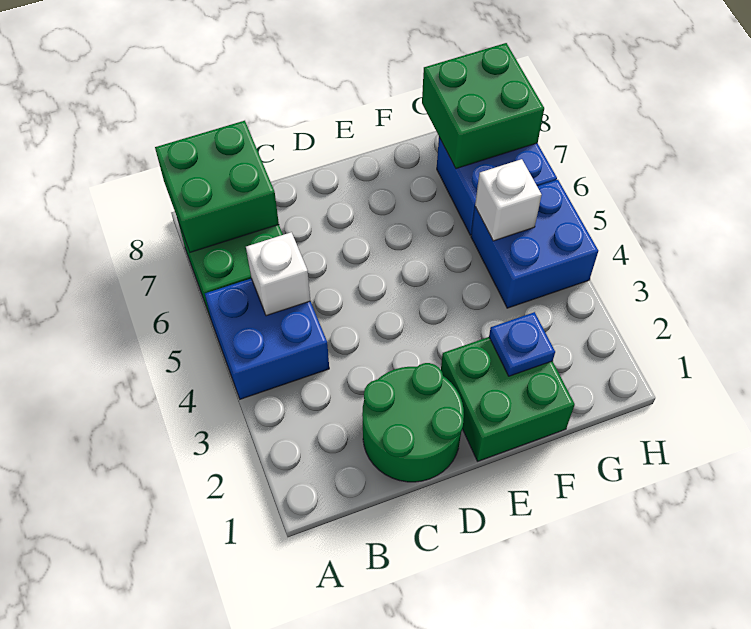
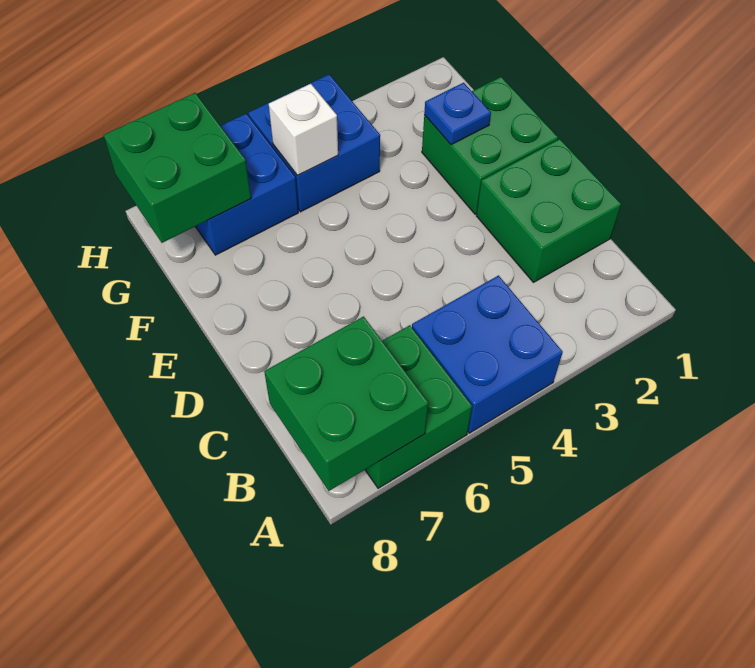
white 1x1 brick [246,232,310,316] -> none
green 2x2 round brick [362,363,464,482] -> green 2x2 brick [476,139,621,282]

